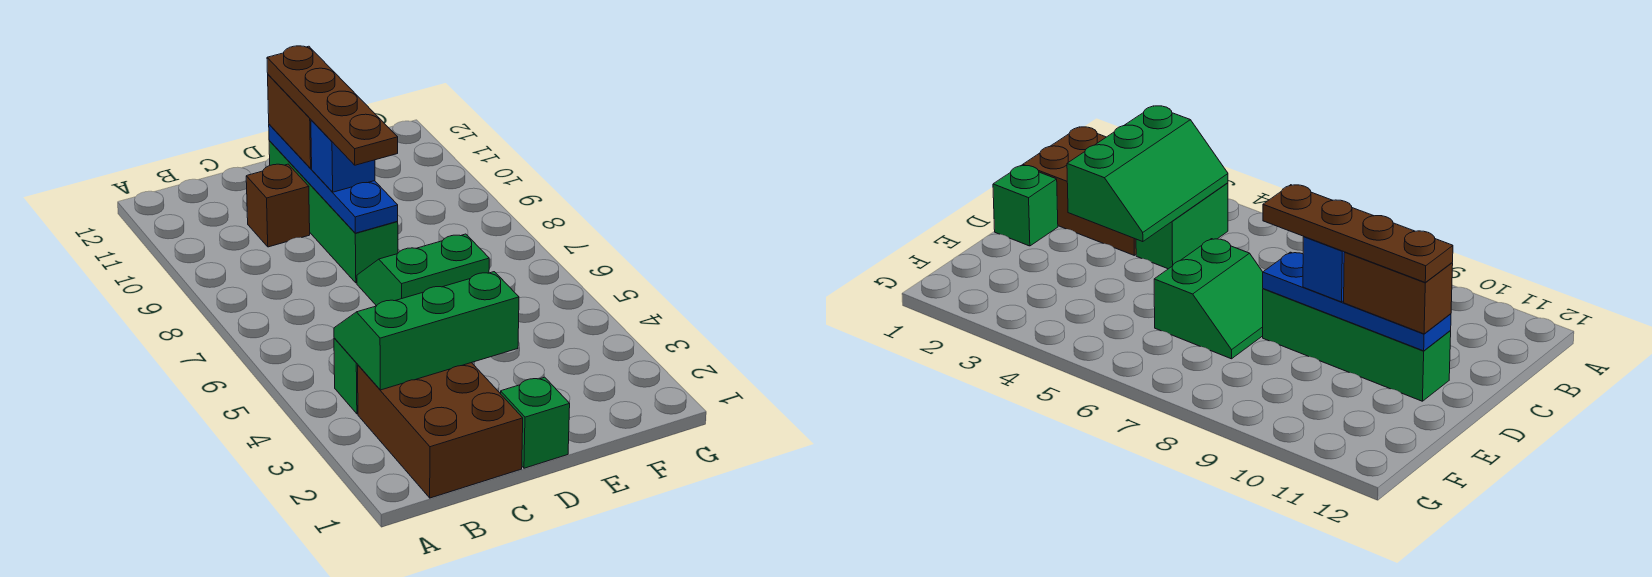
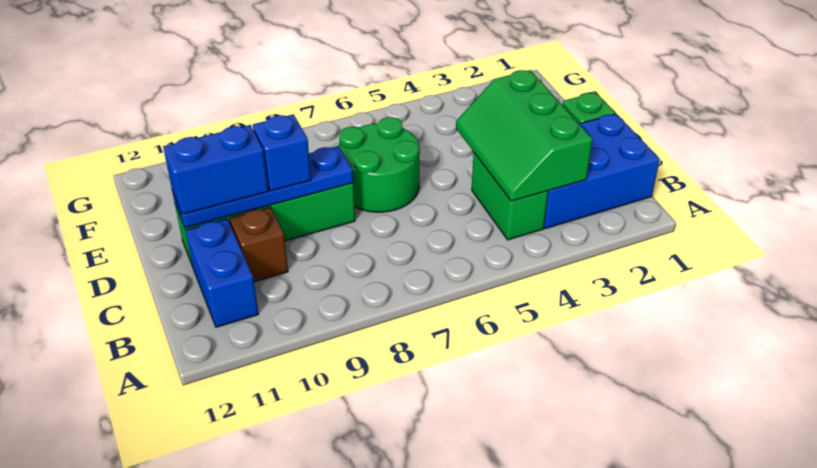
brown 2x3 brick [358,363,523,498] -> blue 2x3 brick [544,114,660,229]
none -> blue 1x2 brick [185,219,258,327]
green 2x2 slope [357,234,489,306] -> green 2x2 round brick [339,117,420,212]
brown 1x4 plate [267,46,398,165] -> none
brown 1x2 brick [268,75,312,168] -> blue 1x2 brick [163,125,268,214]

